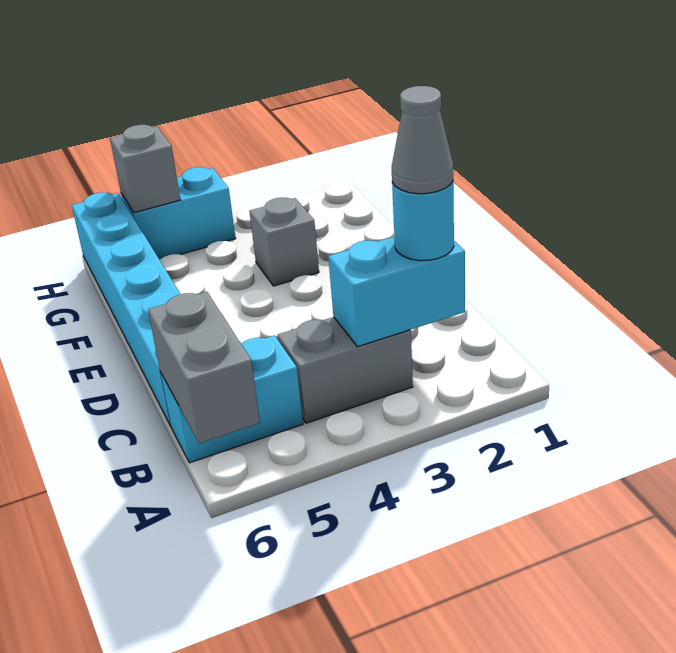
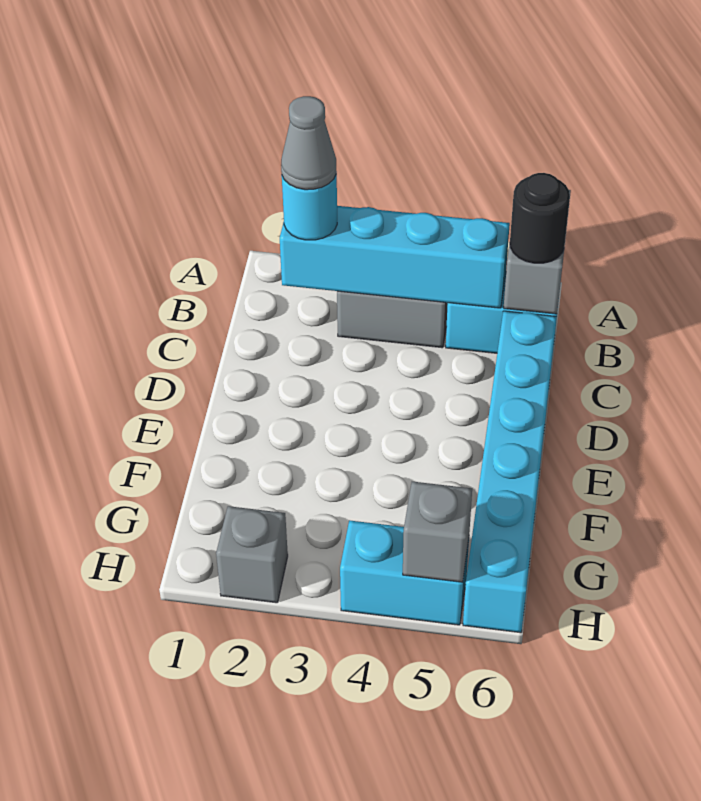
cyan 1x2 brick [328,237,465,347] -> cyan 1x4 brick [280,206,510,308]
none -> black 1x1 round brick [510,173,570,263]
grey 1x1 brick [249,198,319,286] -> grey 1x1 brick moved to [216,506,288,603]

